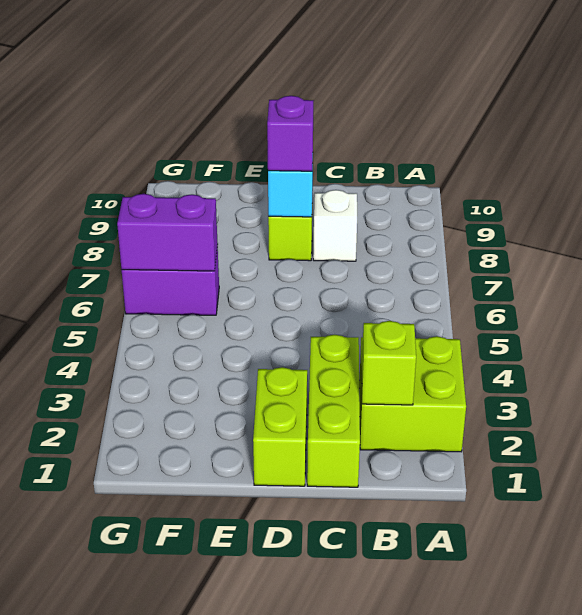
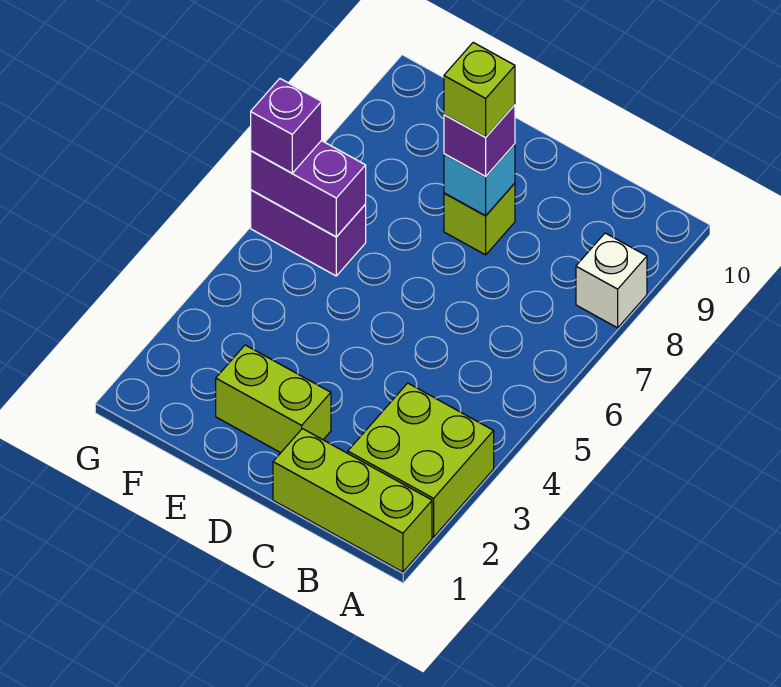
lime 1x1 brick [362,321,416,405] -> lime 1x1 brick moved to [444,42,515,137]
lime 1x3 brick [307,335,360,487] -> lime 1x3 brick turned to [273,429,432,572]
white 1x1 brick [313,190,357,261] -> white 1x1 brick moved to [576,233,647,328]
lime 1x2 brick [253,367,307,486] -> lime 1x2 brick turned to [216,345,331,453]
none -> purple 1x1 brick [251,79,322,173]

